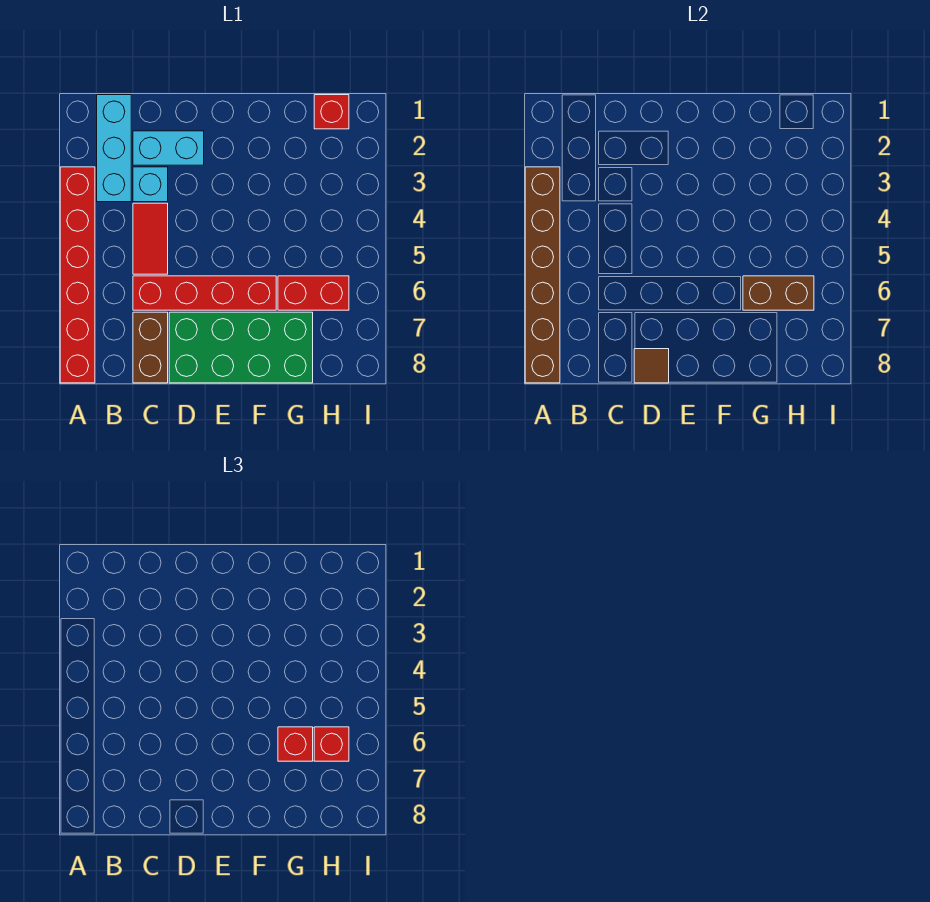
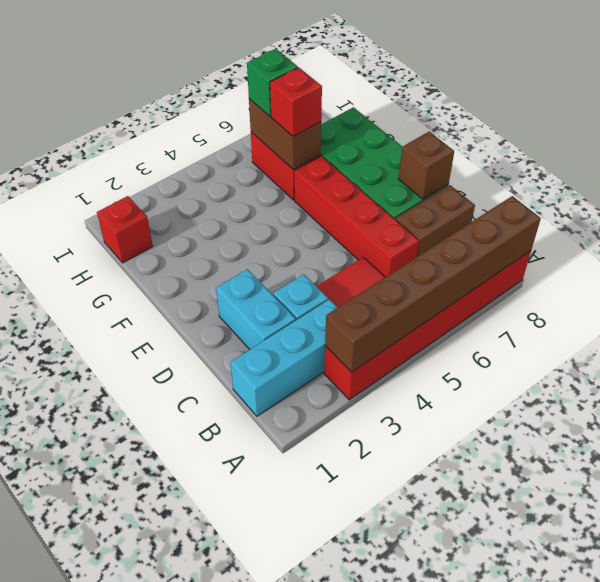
brown 1x1 tile [634,349,669,383] -> brown 1x1 brick [399,131,454,199]
red 1x1 brick [314,727,349,761] -> green 1x1 brick [247,49,298,116]

